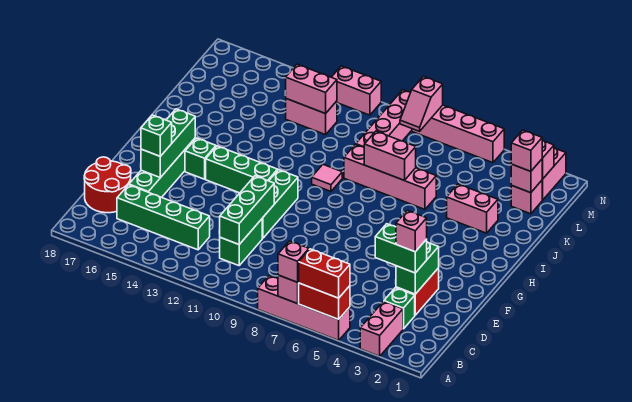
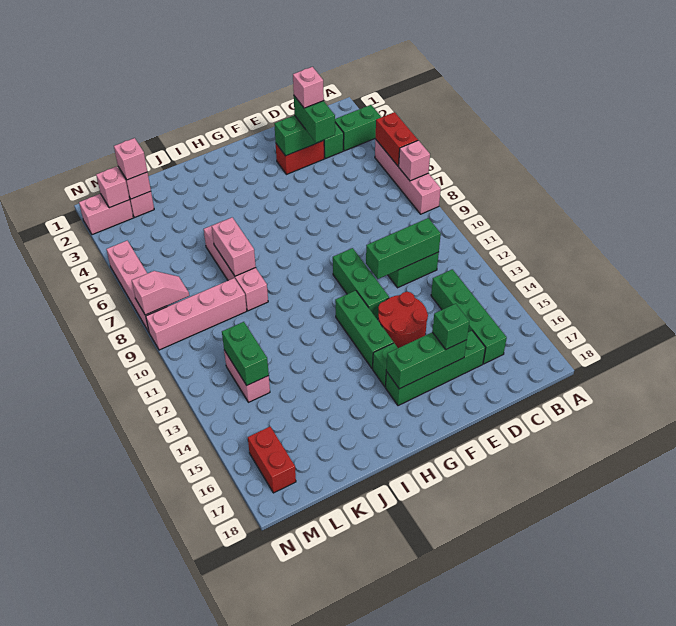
pink 1x2 brick [360,301,403,356] -> green 1x2 brick [335,105,381,151]
red 1x2 brick [299,249,350,298] -> red 1x2 brick moved to [248,427,296,493]
pink 1x1 brick [278,241,309,282] -> none
red 2x2 round brick [84,157,131,213] -> red 2x2 round brick moved to [378,292,428,348]
green 1x3 brick [262,170,298,238] -> green 1x3 brick turned to [333,248,389,319]
pink 1x1 tile [312,165,342,191] -> none
pink 1x2 brick [447,184,498,233] -> none
pink 1x2 brick [286,64,337,114] -> green 1x2 brick [222,322,269,385]
pink 1x2 brick [332,66,381,115] -> none

